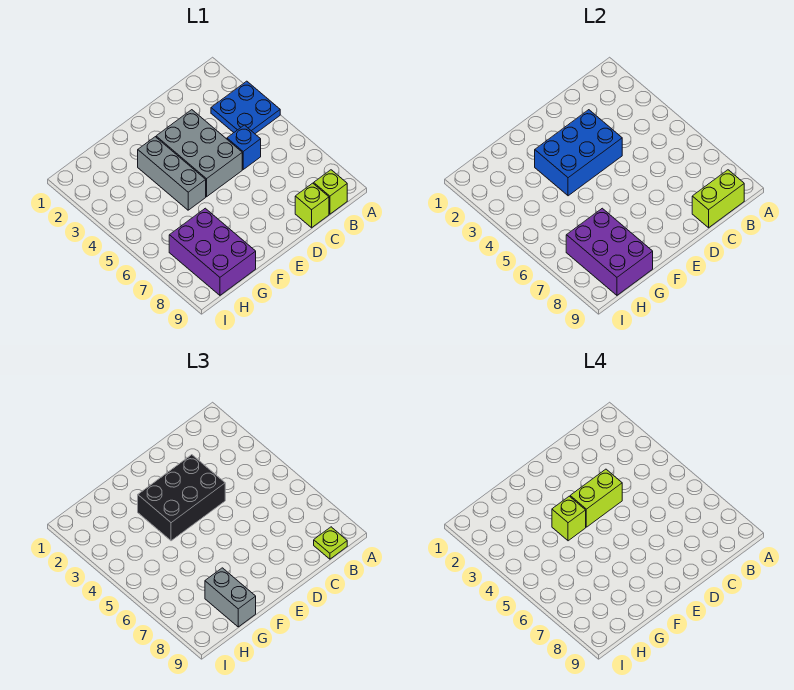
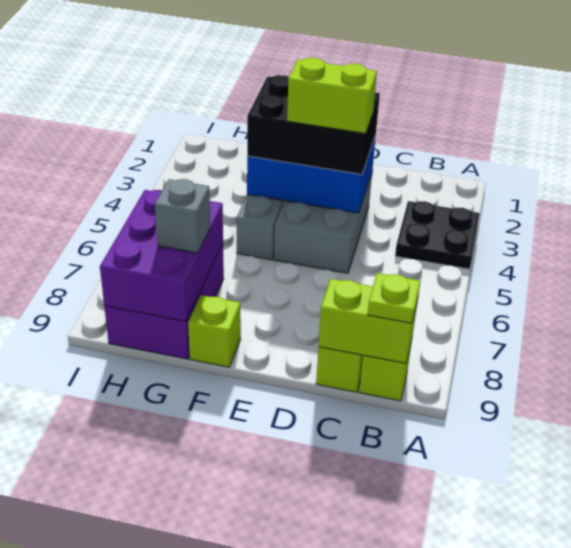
blue 2x2 plate [211,81,280,134] -> black 2x2 plate [395,201,480,269]
blue 1x1 brick [227,125,261,169] -> none
lime 1x1 brick [552,496,586,541] -> lime 1x1 brick moved to [188,295,241,367]
grey 1x2 brick [205,568,256,627] -> grey 1x1 brick [155,179,210,253]

